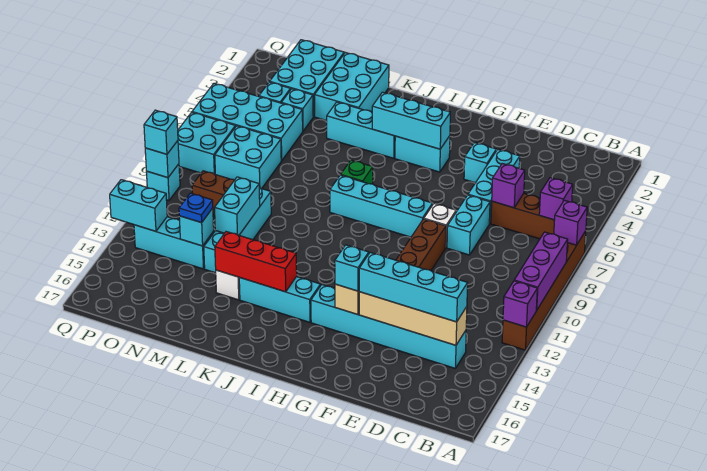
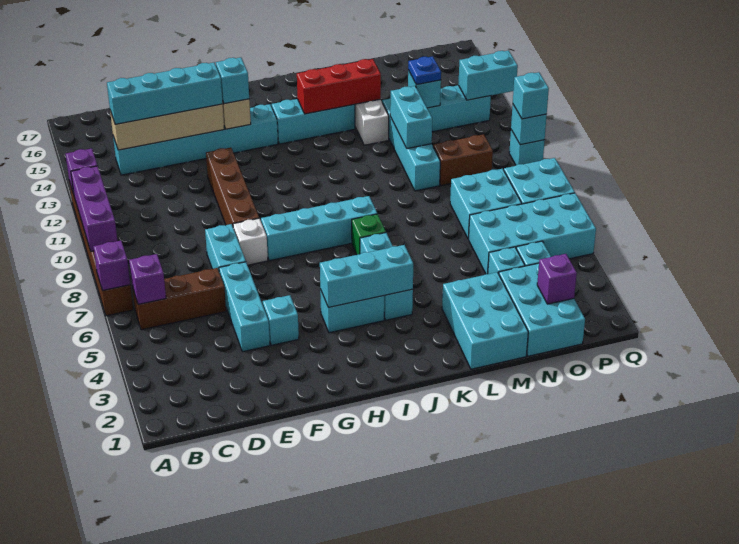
purple 1x1 brick [492,164,525,208] -> purple 1x1 brick moved to [537,254,577,304]
cyan 1x3 brick [327,102,395,158] -> cyan 1x3 brick turned to [360,233,413,320]

